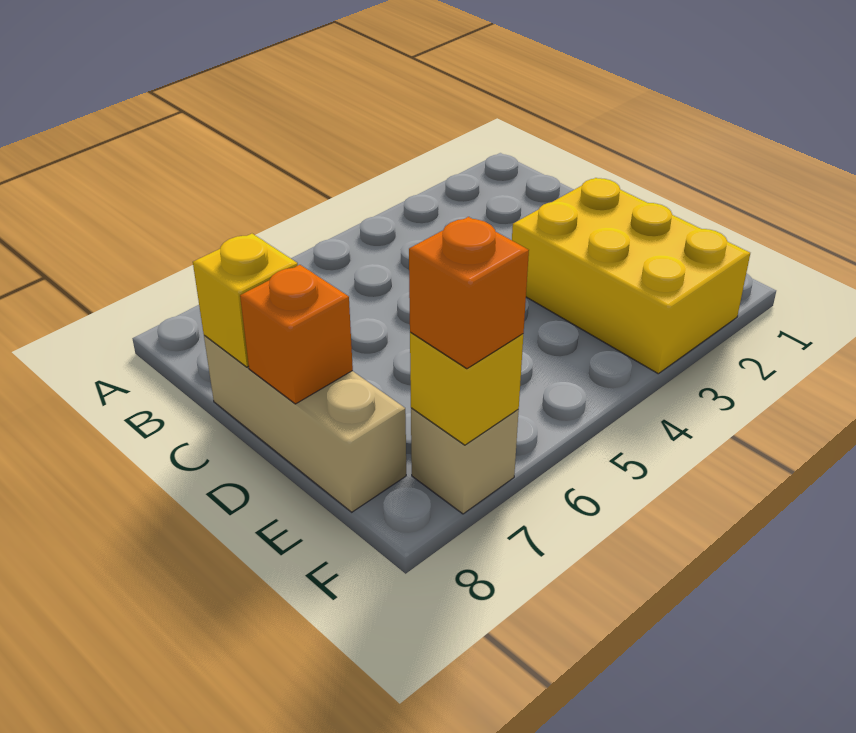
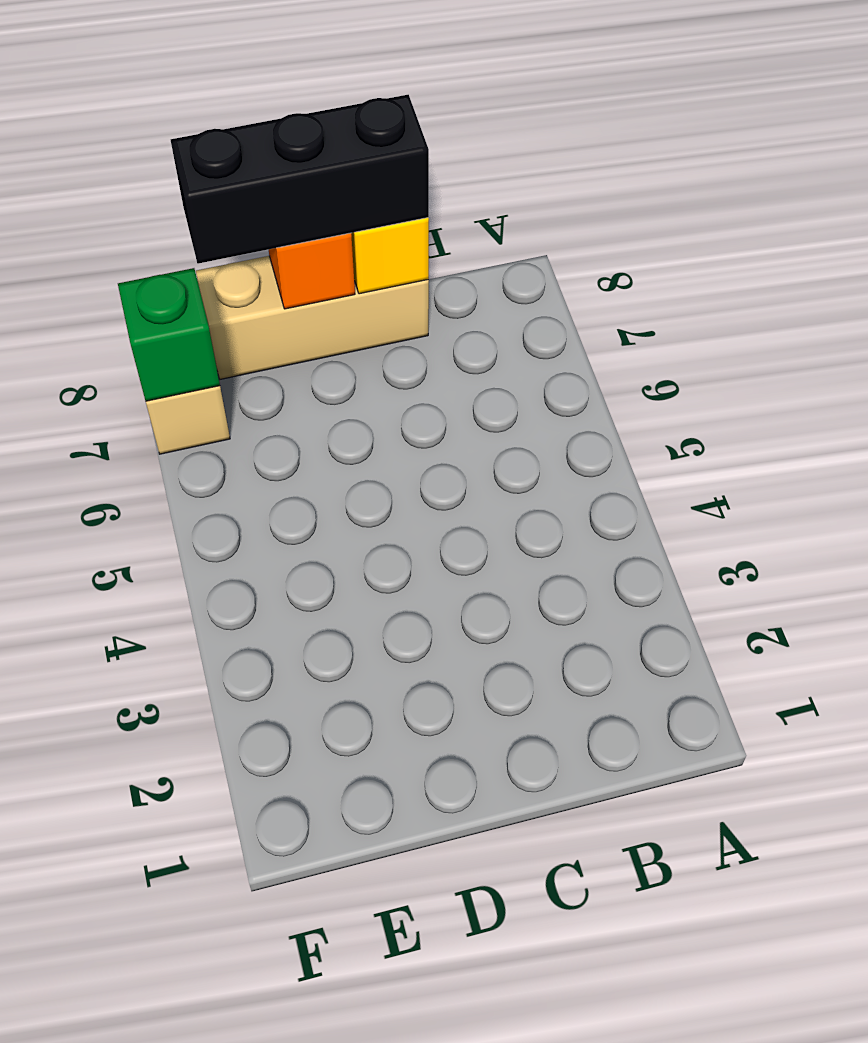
none -> black 1x3 brick [171,95,429,264]
yellow 2x3 brick [512,178,750,374] -> none
yellow 1x1 brick [410,332,523,445] -> green 1x1 brick [118,268,220,401]
orange 1x1 brick [409,217,529,369] -> none

